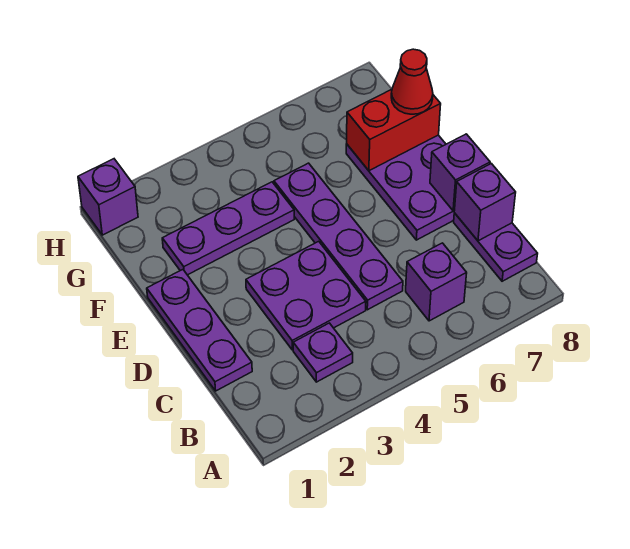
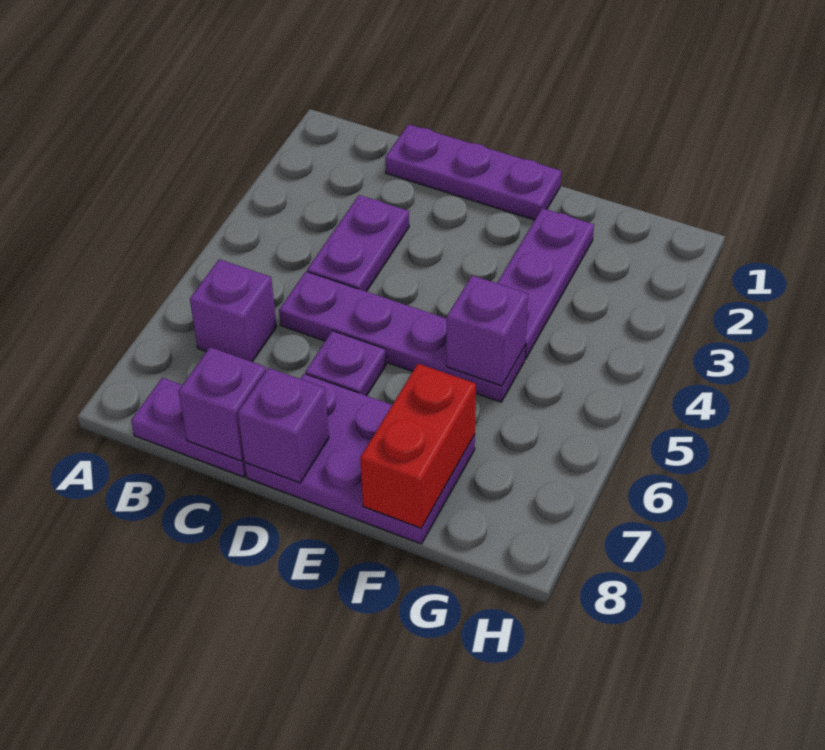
purple 1x1 plate [293,323,353,382] -> purple 1x1 plate moved to [305,331,386,396]
purple 2x2 plate [246,241,366,350] -> purple 1x2 plate [307,195,409,292]
red 1x1 cone [391,49,433,114] -> none
purple 1x1 brick [78,159,138,235] -> purple 1x1 brick moved to [447,275,528,386]

